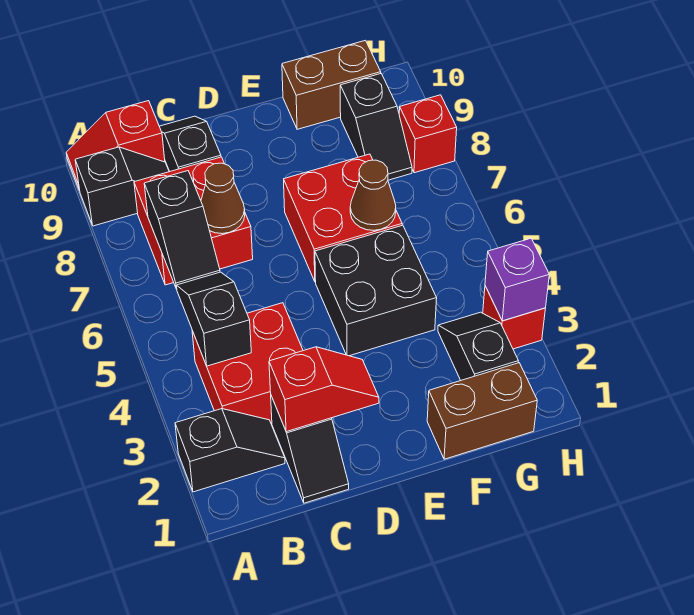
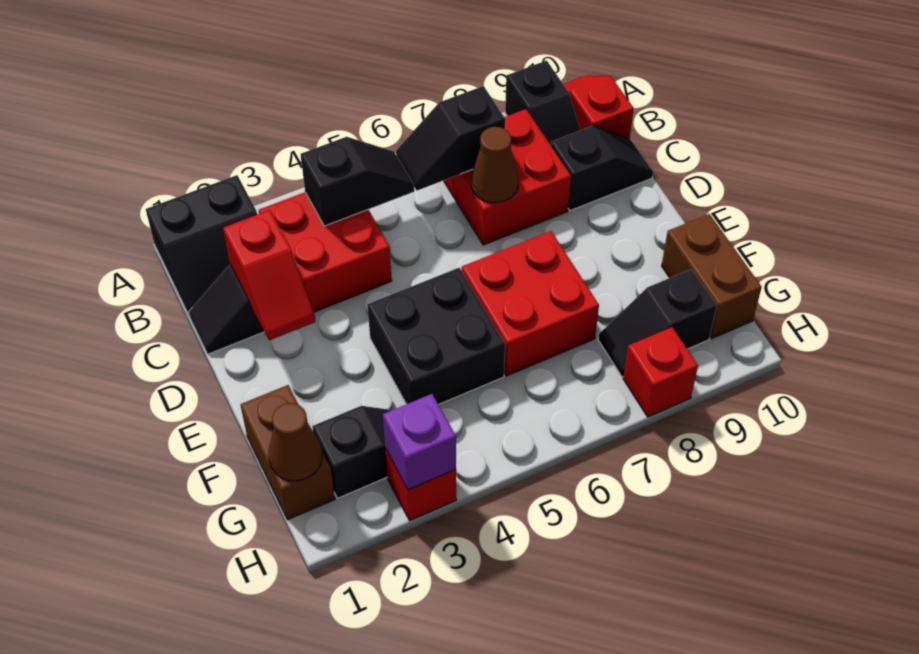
black 1x2 slope [175,409,285,492] -> black 2x2 slope [146,175,257,315]
brown 1x1 cone [350,160,396,230] -> brown 1x1 cone moved to [268,403,322,481]

